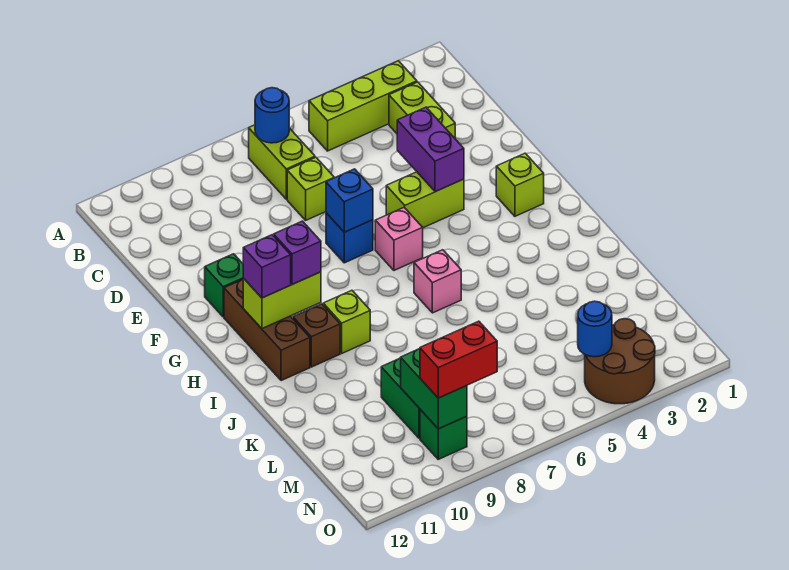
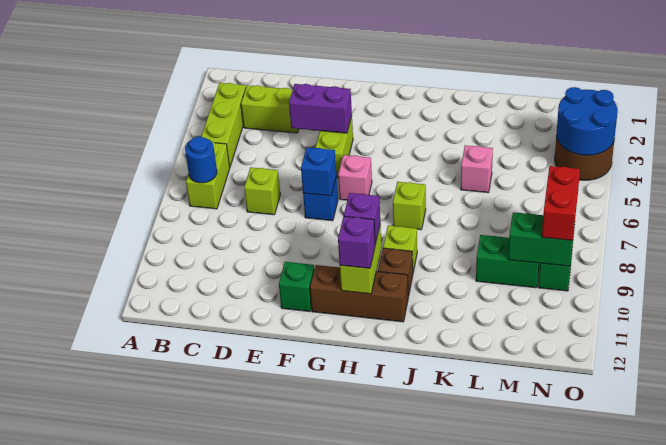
lime 1x2 brick [249,125,315,199] -> lime 1x2 brick turned to [186,142,230,209]
lime 1x1 brick [496,153,544,216] -> lime 1x1 brick moved to [393,182,426,230]
pink 1x1 brick [414,250,461,313] -> pink 1x1 brick moved to [461,145,493,193]
blue 1x1 round brick [578,301,612,357] -> blue 2x2 round brick [557,87,618,155]

